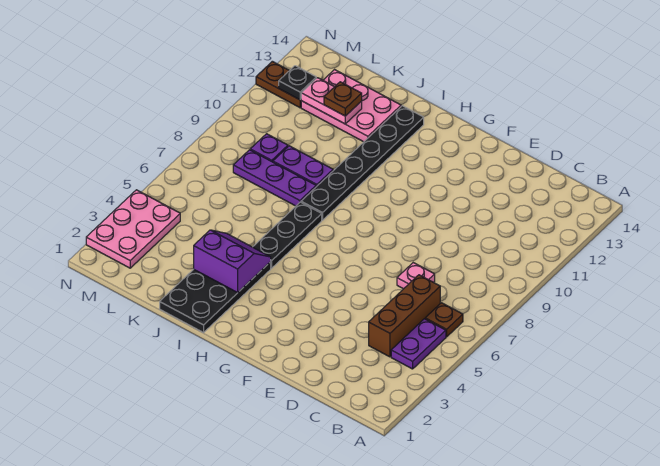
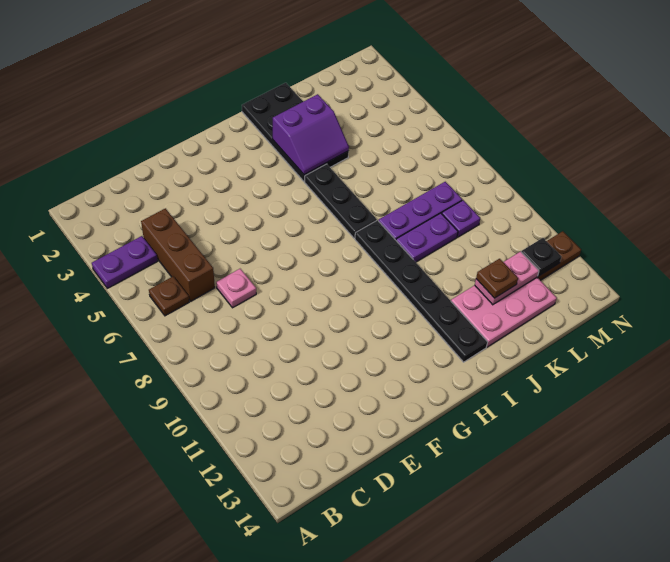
purple 1x2 plate [391,319,446,369] -> purple 1x2 plate turned to [92,236,158,288]
pink 2x3 plate [86,190,180,268] -> none

